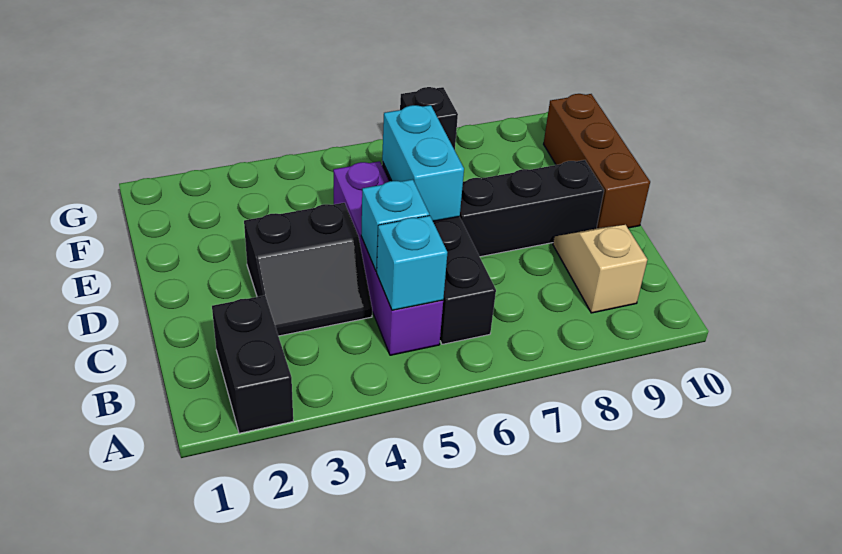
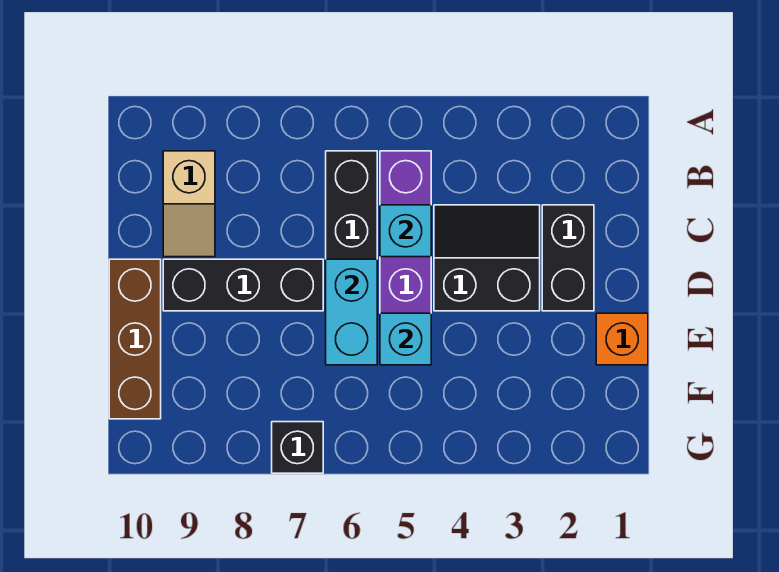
black 1x2 brick [212,295,293,433] -> black 1x2 brick moved to [542,205,594,311]
cyan 1x1 brick [377,216,447,310] -> cyan 1x1 brick moved to [380,313,431,365]
none -> orange 1x1 brick [596,313,648,365]

